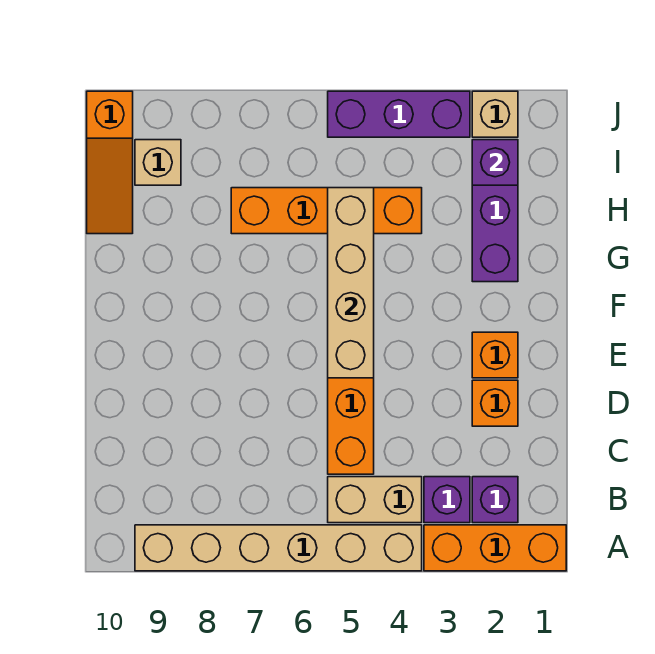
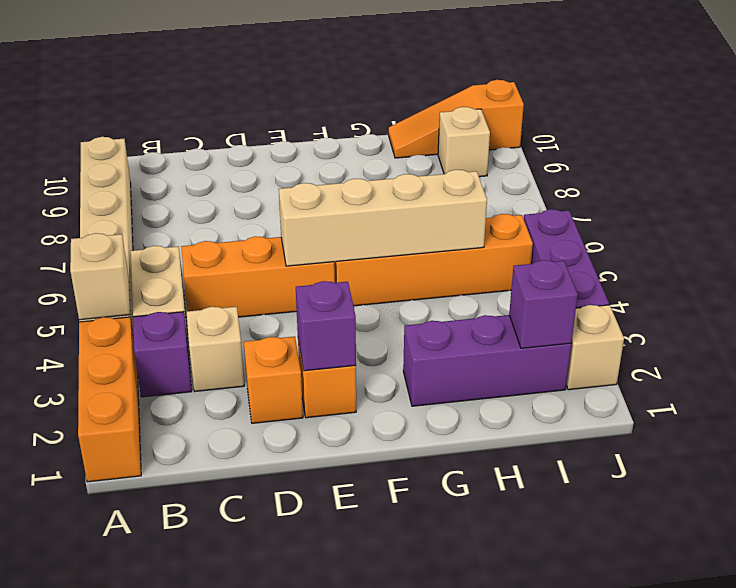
none -> tan 1x1 brick [70,233,130,320]
purple 1x1 brick [472,477,518,523] -> purple 1x1 brick moved to [296,281,356,371]
none -> tan 1x1 brick [187,307,244,391]
orange 1x4 brick [231,188,422,234] -> orange 1x4 brick turned to [334,214,533,306]

